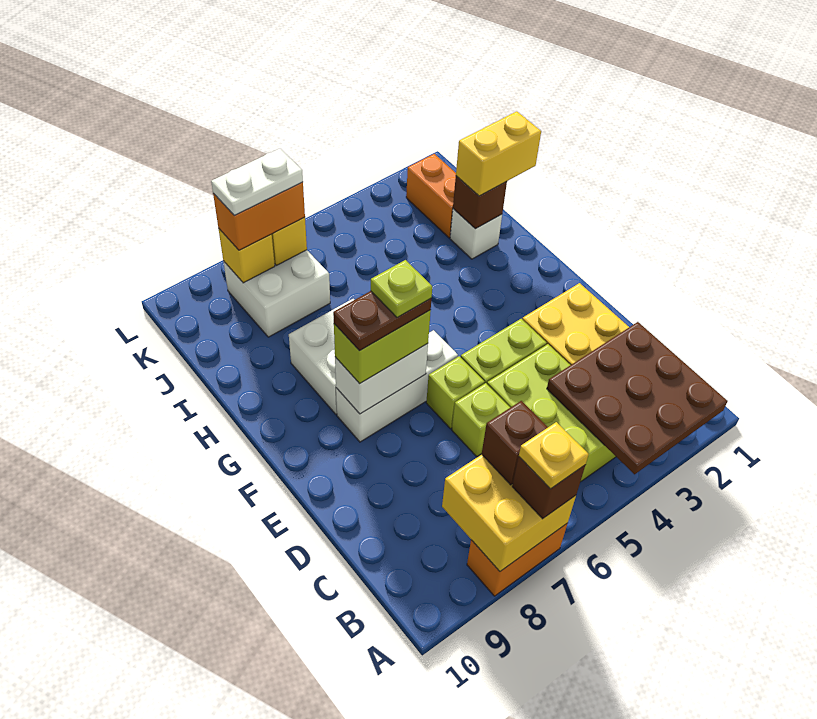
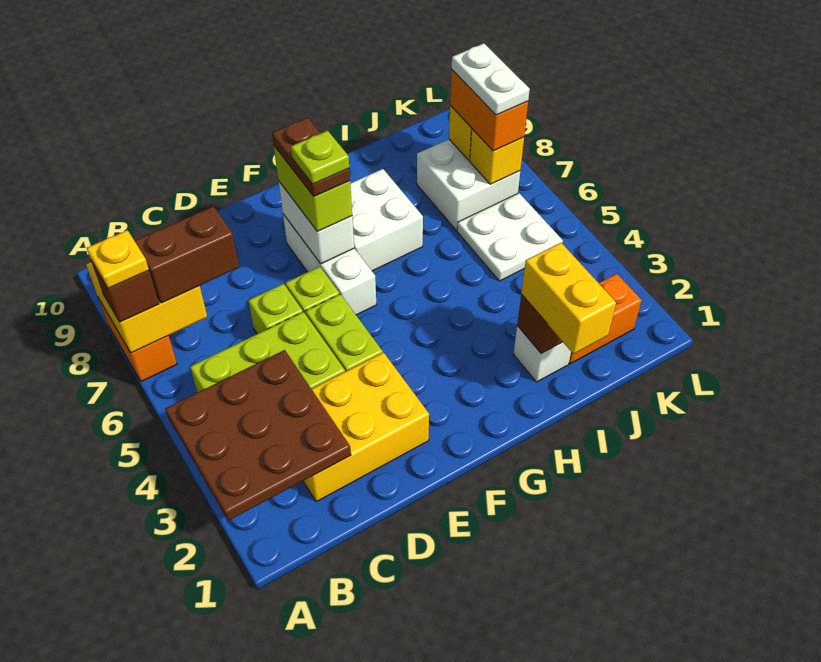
brown 1x1 brick [482,401,548,485] -> brown 1x2 brick [135,206,239,303]
none -> white 2x2 plate [457,193,563,281]

